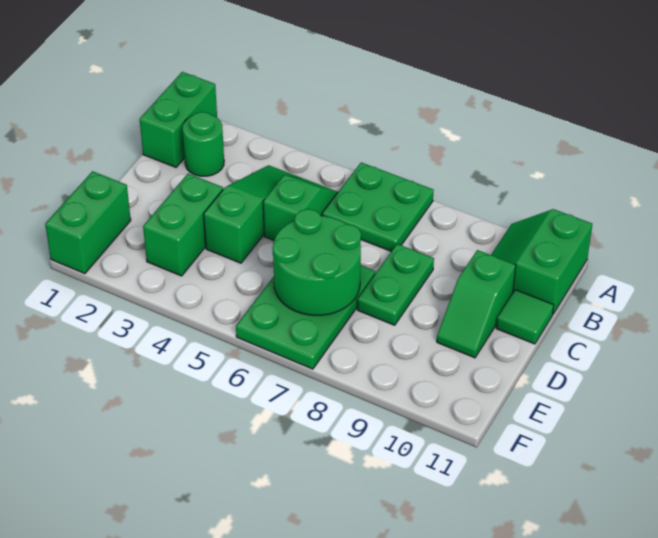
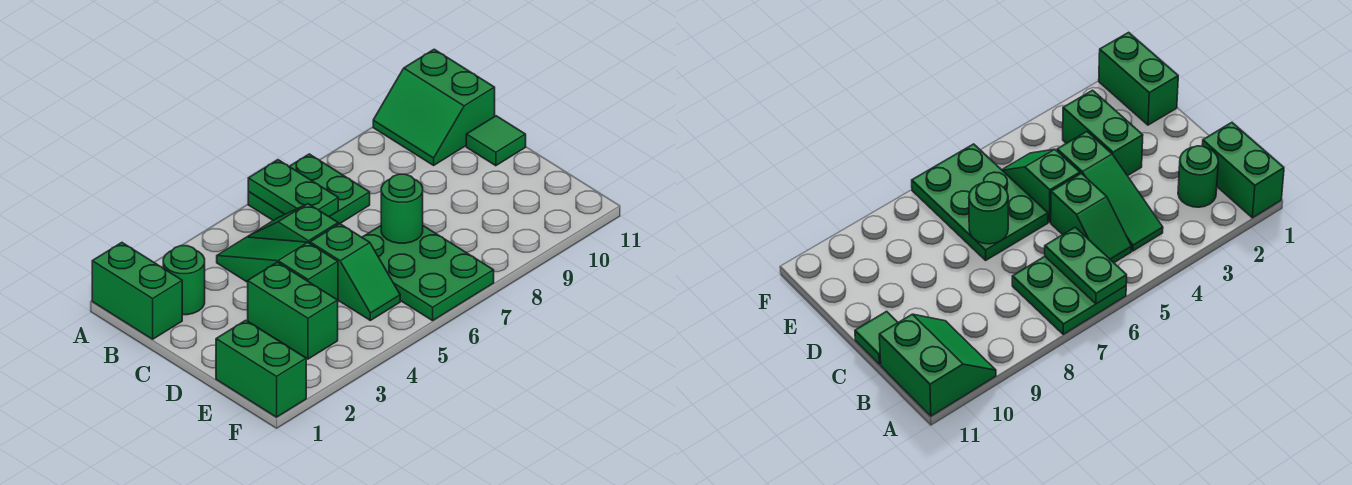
green 1x2 plate [357,244,434,325] -> green 1x2 plate moved to [248,160,338,217]
green 1x2 slope [437,250,516,358] -> green 1x2 slope moved to [310,224,400,320]
green 2x2 round brick [272,209,361,315] -> green 1x1 round brick [381,174,423,243]

